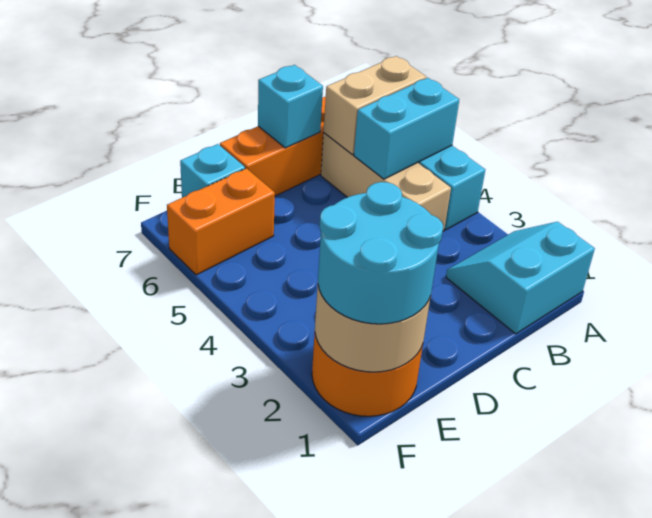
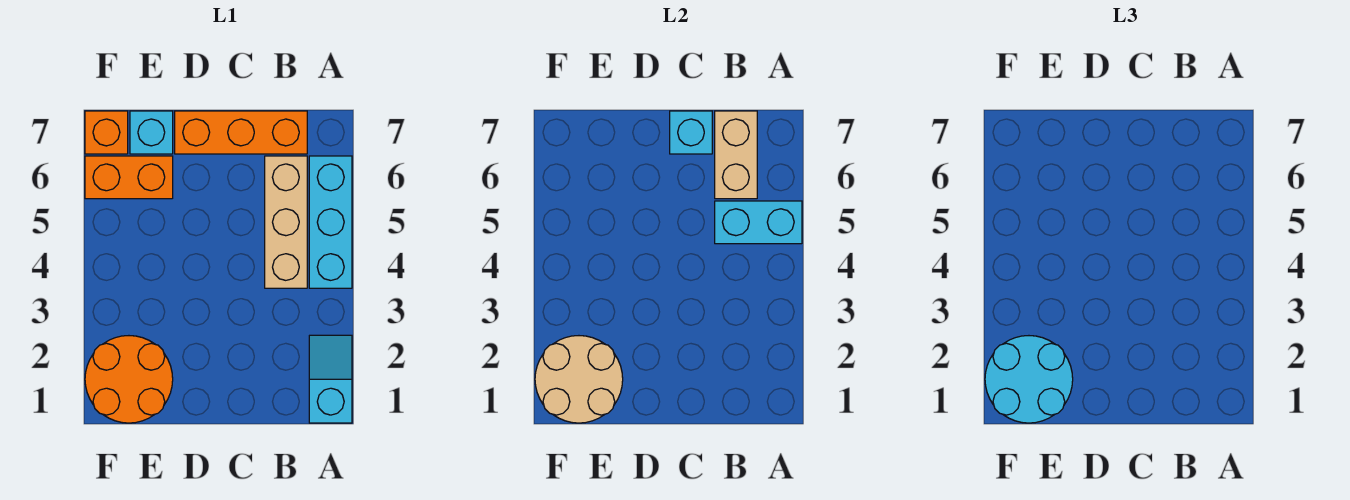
cyan 2x2 slope [446,222,595,334] -> cyan 1x2 slope [309,335,352,423]
tan 1x2 brick [324,56,426,155] -> tan 1x2 brick turned to [715,111,757,199]
none -> orange 1x1 brick [85,111,128,154]

